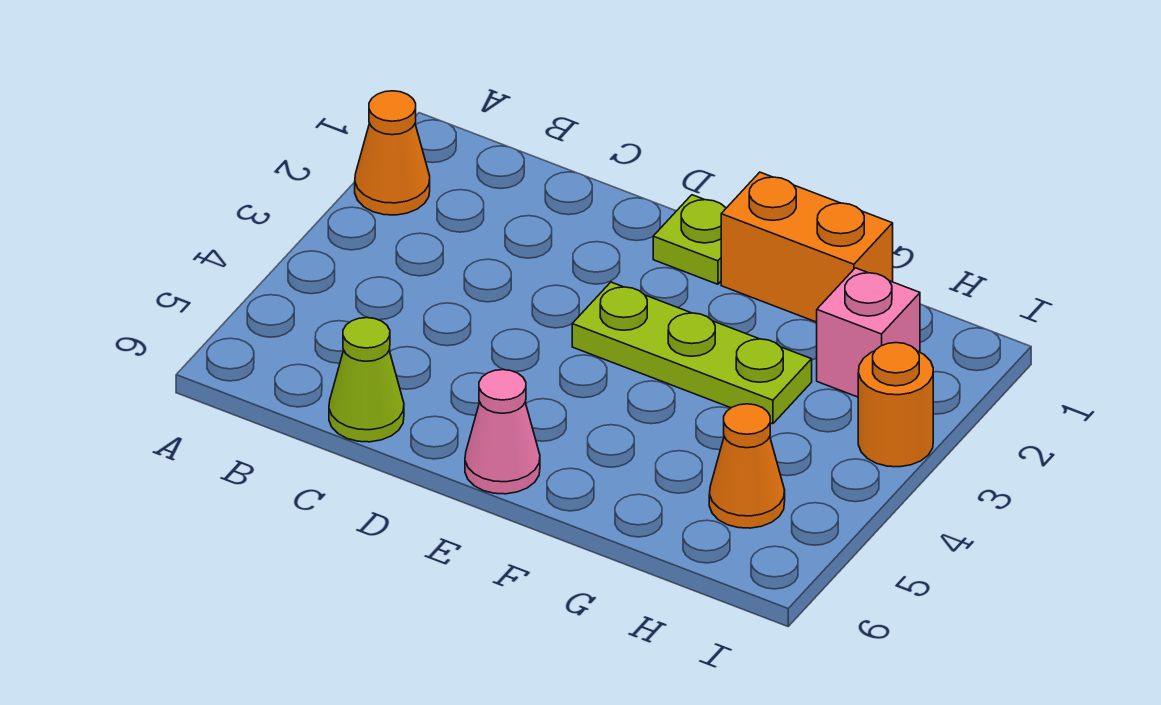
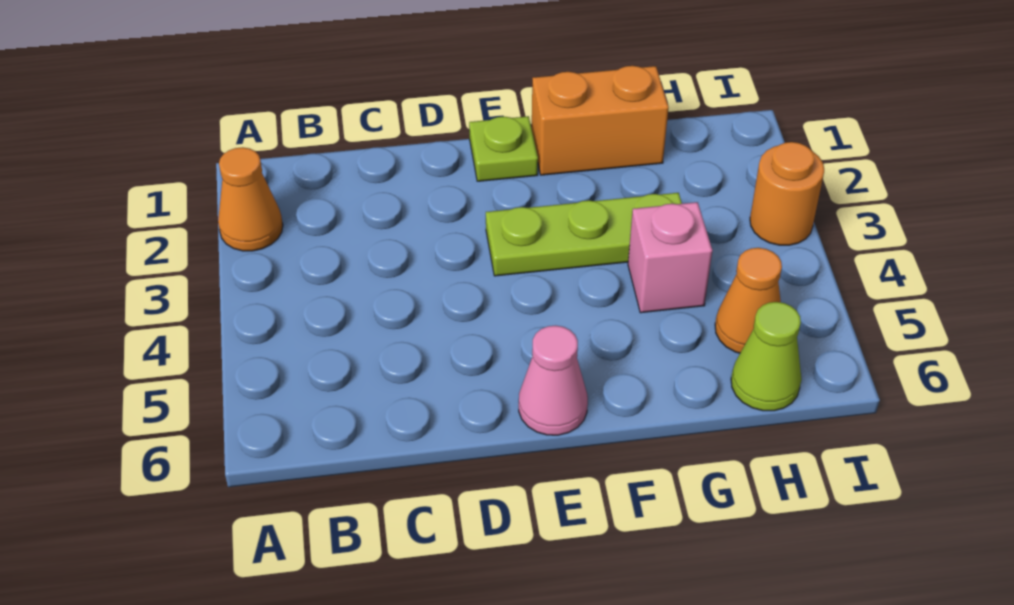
lime 1x1 cone [329,318,404,442] -> lime 1x1 cone moved to [731,302,802,411]
pink 1x1 brick [817,268,920,397] -> pink 1x1 brick moved to [628,202,712,313]

